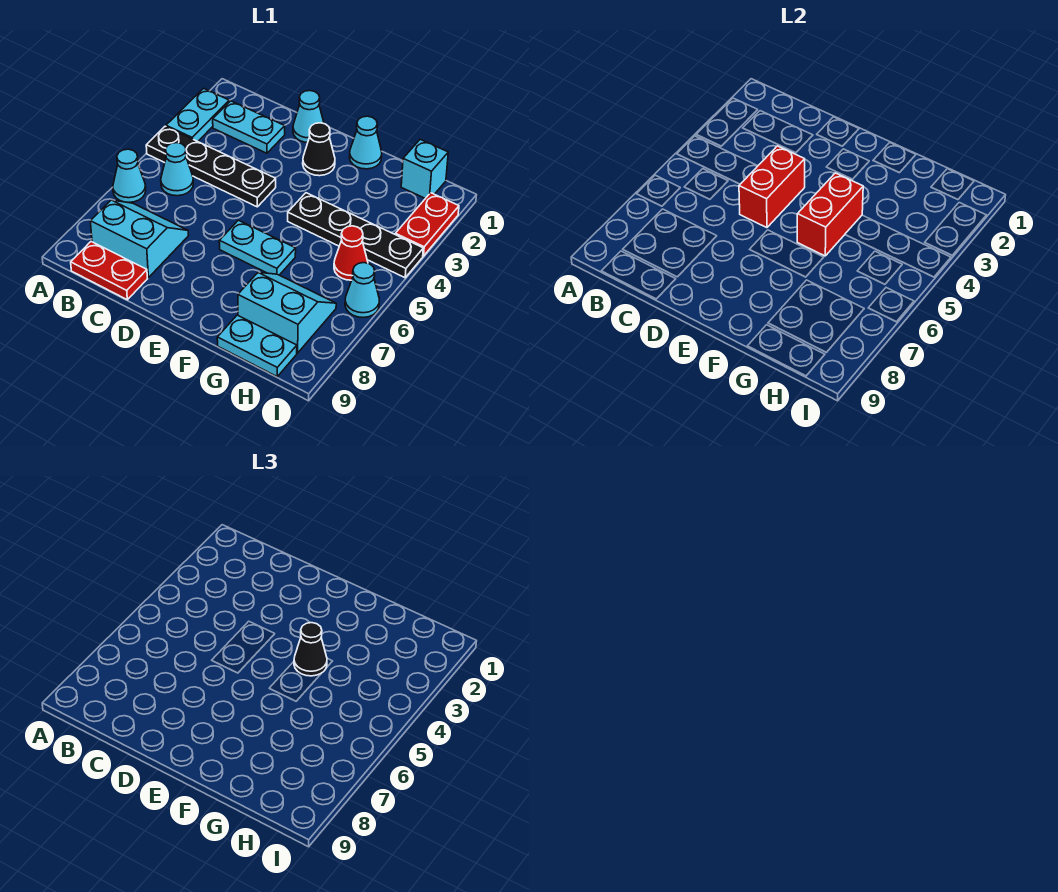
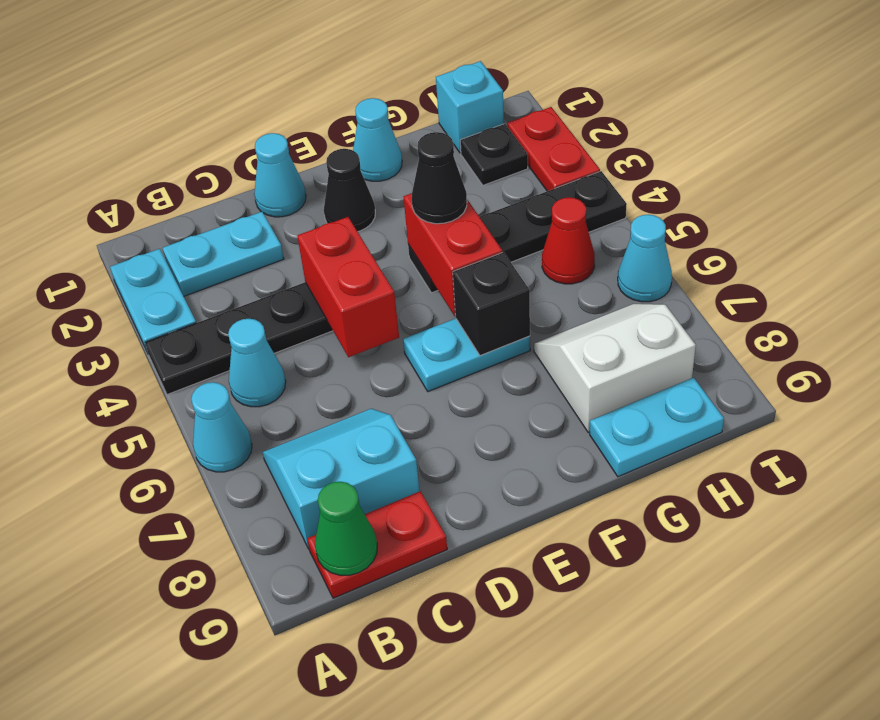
none -> green 1x1 cone [315,482,377,575]
none -> black 1x1 brick [453,252,530,356]
cyan 2x2 slope [238,272,336,353] -> white 2x2 slope [534,304,696,433]
none -> black 1x1 plate [460,124,528,185]

